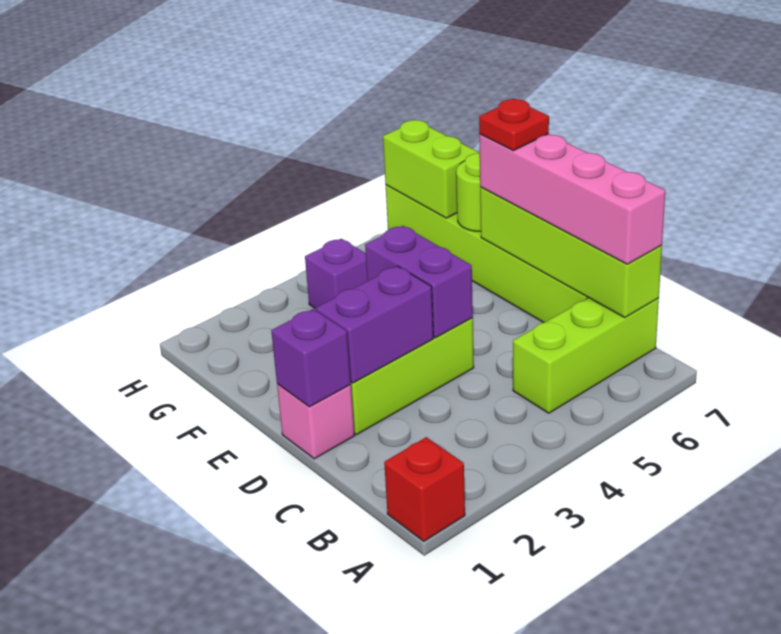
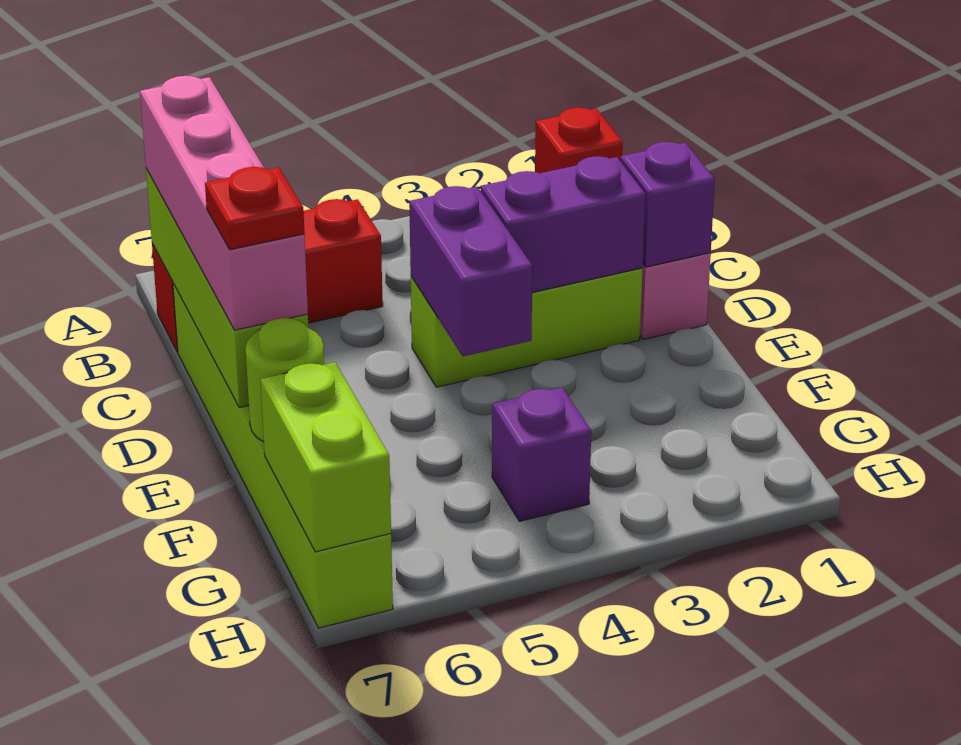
lime 1x3 brick [513,298,659,413] -> red 1x3 brick [152,199,383,352]

